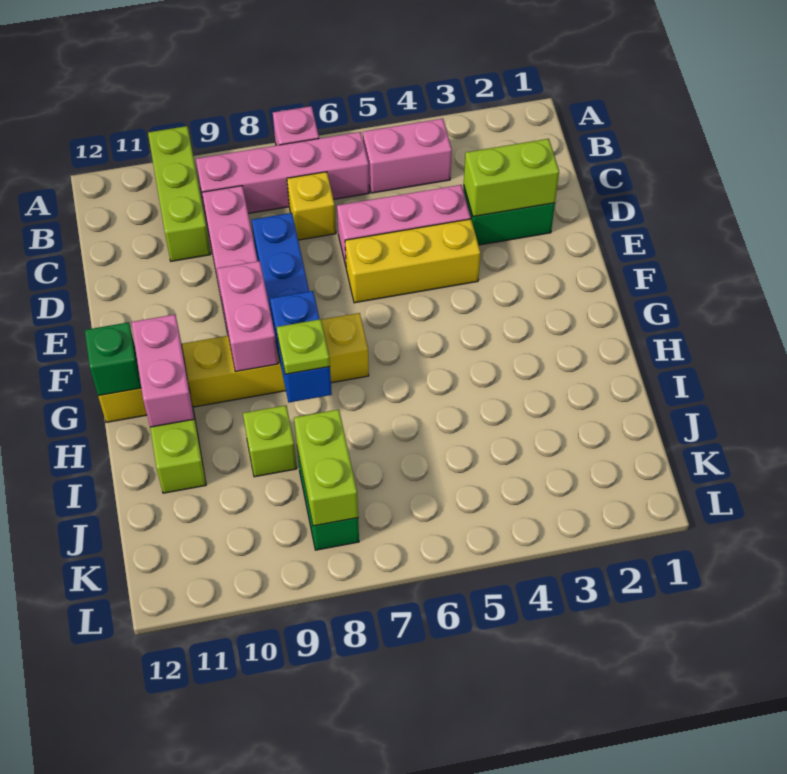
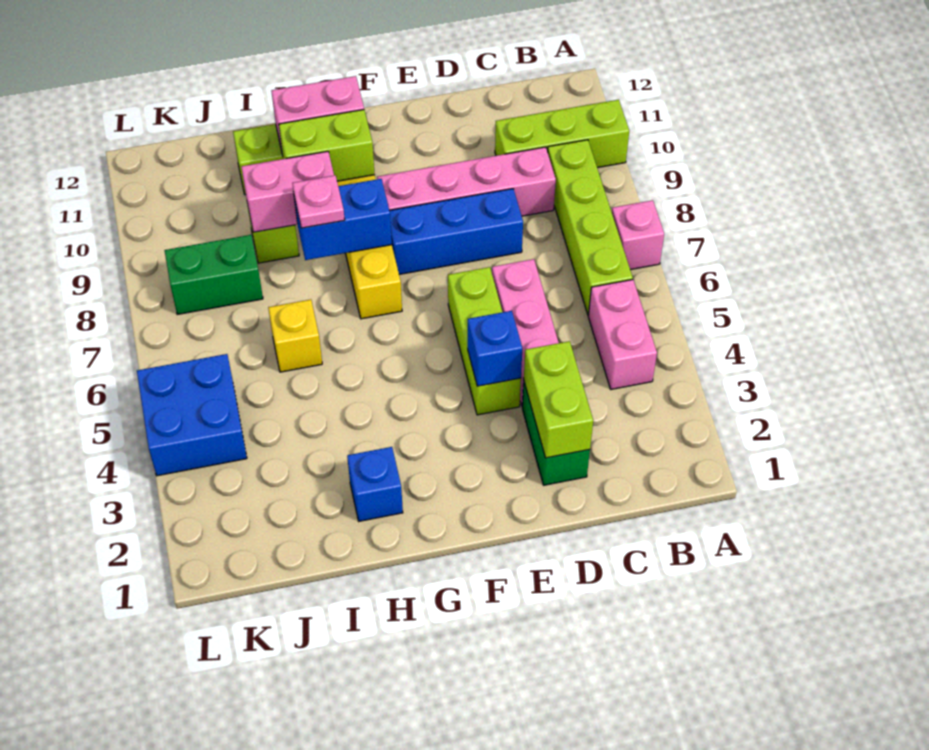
pink 1x4 brick [196,132,369,214] -> lime 1x4 brick [548,140,633,315]
yellow 1x1 brick [287,172,336,240] -> yellow 1x1 brick moved to [268,300,322,372]
yellow 1x3 brick [345,219,481,303] -> lime 1x3 brick [448,267,521,415]
none -> blue 1x1 brick [468,311,522,386]
pink 1x2 brick [217,261,278,372] -> pink 1x2 brick moved to [241,151,334,232]
green 1x1 brick [85,322,141,396] -> none
none -> blue 1x1 brick [347,447,403,521]
lime 1x1 plate [277,319,330,374] -> pink 1x1 plate [292,175,345,228]
lime 1x2 brick [294,409,358,526] -> lime 1x2 brick moved to [279,110,375,181]
none -> blue 2x2 brick [137,354,247,476]

